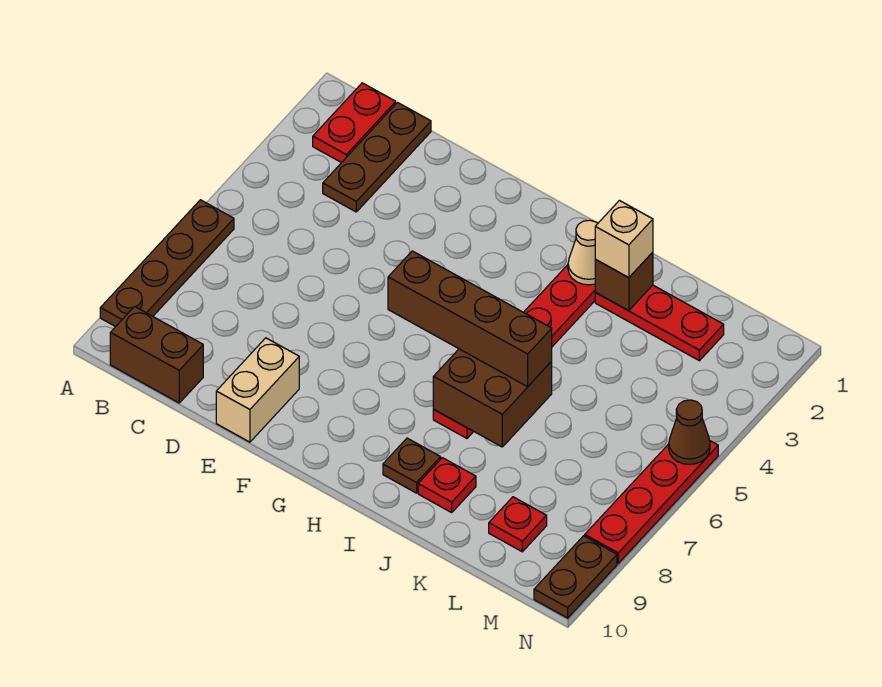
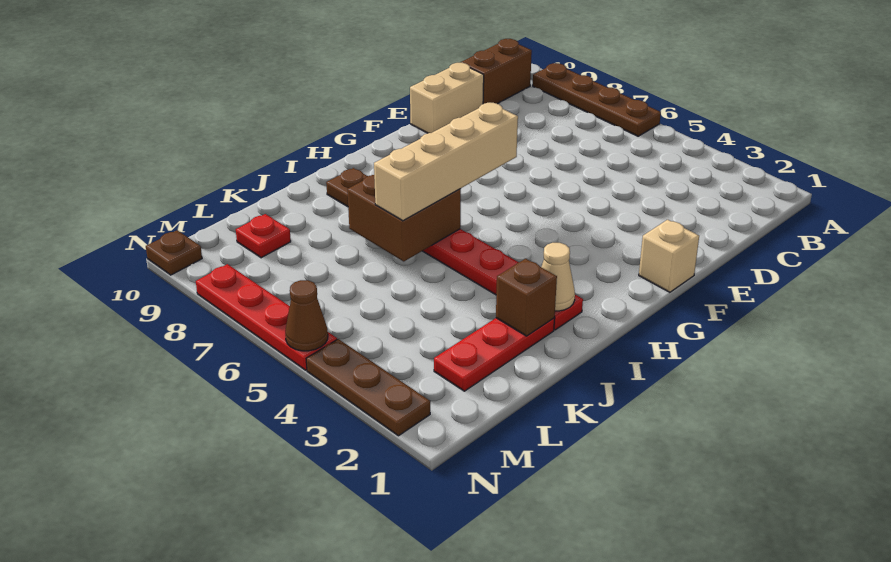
red 1x2 plate [313,83,396,163] -> none
brown 1x3 plate [323,103,431,212] -> brown 1x3 plate moved to [306,339,430,436]
tan 1x2 brick [216,338,299,442] -> tan 1x2 brick turned to [410,63,484,133]
brown 1x4 brick [388,251,552,387] -> tan 1x4 brick [374,103,518,221]
tan 1x1 brick [595,201,653,278] -> tan 1x1 brick moved to [639,220,699,292]
red 1x1 plate [418,458,476,512] -> none
brown 1x2 plate [534,536,617,618] -> brown 1x1 plate [146,230,202,275]

